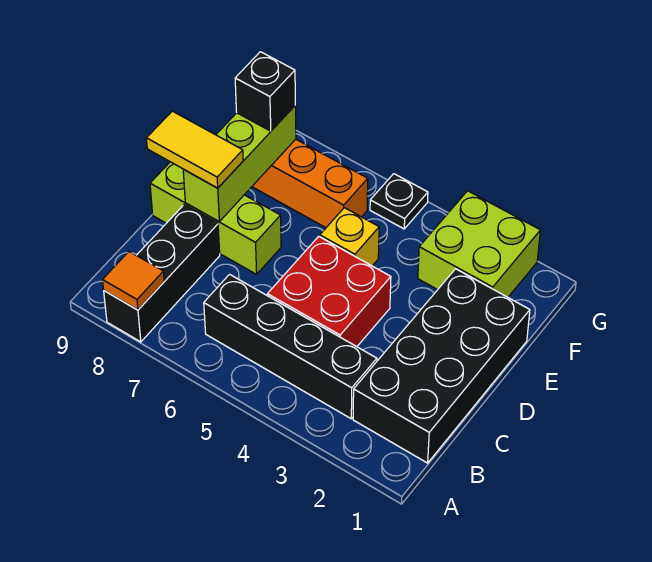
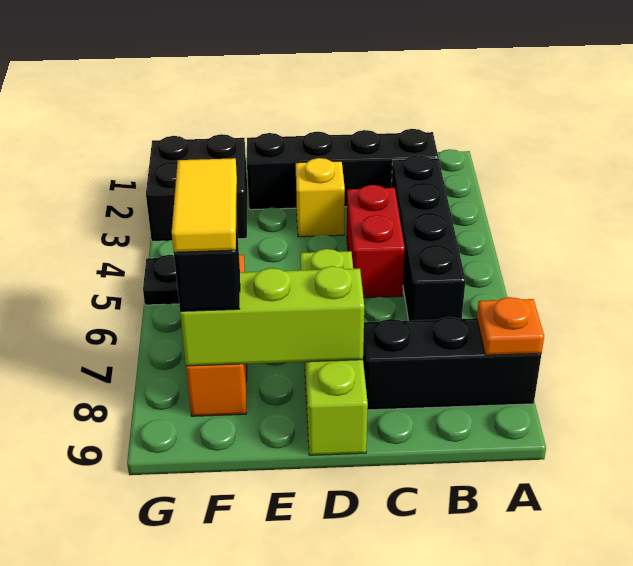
orange 1x1 tile [103,252,164,310] -> orange 1x1 plate [477,297,544,355]
black 2x4 brick [353,269,530,463] -> black 1x4 brick [247,129,438,210]
red 2x2 brick [267,236,391,347] -> red 1x2 brick [347,185,405,298]
lime 1x3 brick [150,162,281,274] -> lime 1x4 brick [300,249,368,455]
yellow 1x2 tile [146,111,243,188] -> yellow 1x2 tile moved to [172,158,237,252]
yellow 1x1 brick [320,208,379,266] -> yellow 1x1 brick moved to [296,158,345,237]
lime 2x2 brick [418,191,540,297] -> black 2x2 brick [146,134,247,241]

